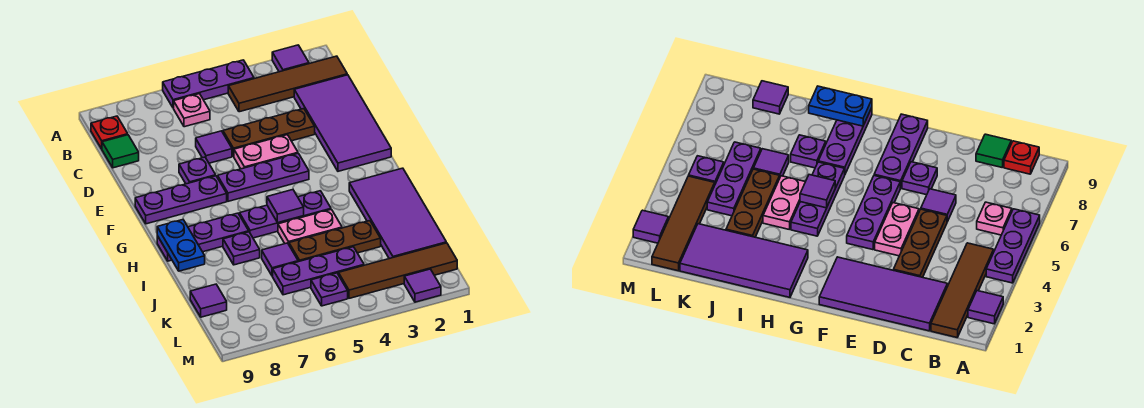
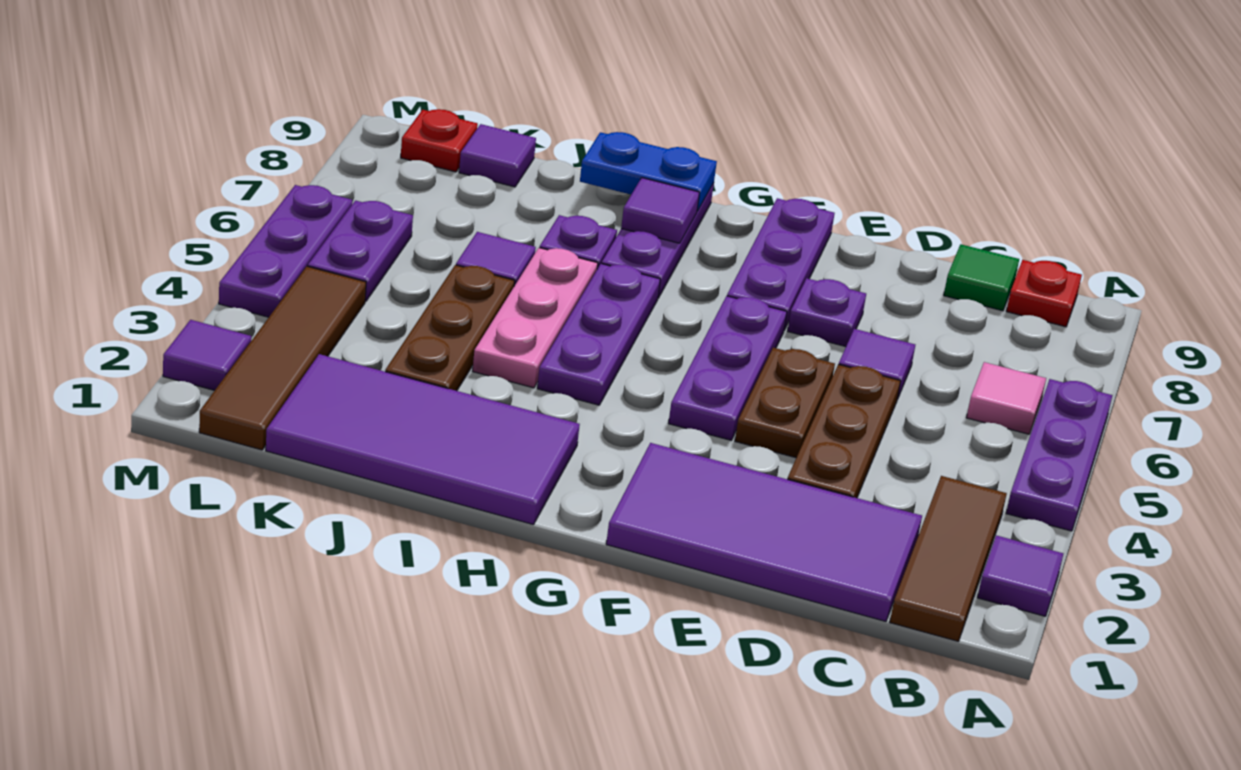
brown 1x4 tile [228,56,347,112] -> brown 1x3 tile [890,476,1007,641]
pink 1x1 plate [174,94,210,127] -> pink 1x1 tile [966,362,1046,434]
pink 1x2 plate [234,135,298,169] -> brown 1x2 plate [735,348,835,458]
purple 1x1 tile [267,190,304,223] -> purple 1x1 tile moved to [621,178,699,243]
pink 1x2 plate [278,209,342,244] -> pink 1x3 plate [473,248,598,388]
purple 1x3 plate [273,247,364,295] -> purple 1x3 plate moved to [219,185,352,317]
purple 1x1 plate [311,273,348,306] -> purple 1x2 plate [308,201,413,301]
none -> red 1x1 plate [401,109,478,172]

